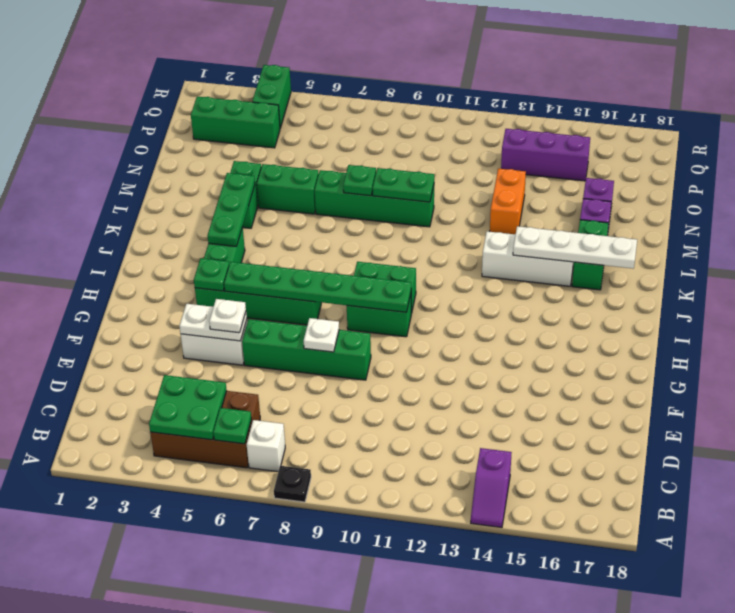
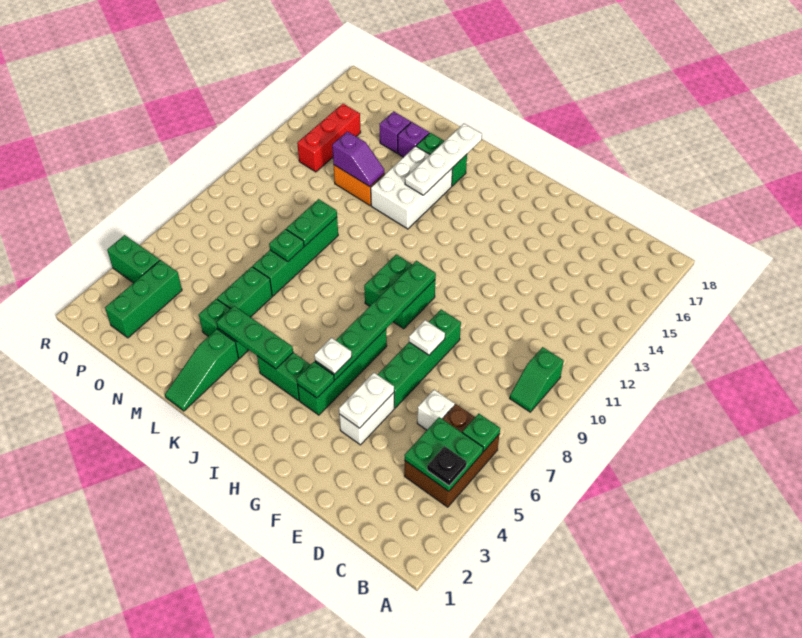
black 1x1 plate [274,466,311,502] -> black 1x1 plate moved to [427,446,466,486]
purple 1x2 slope [471,448,512,527] -> purple 1x2 slope moved to [332,131,384,187]
white 1x1 brick [247,420,285,472] -> white 1x1 brick moved to [417,390,455,430]
none -> green 1x2 slope [510,347,564,412]
white 1x1 plate [209,299,246,333] -> white 1x1 plate moved to [314,338,352,374]
white 1x3 brick [482,231,574,286] -> white 2x3 brick [371,146,453,229]
none -> green 1x3 slope [165,329,239,411]
purple 1x3 brick [501,129,590,181] -> red 1x3 brick [297,104,361,172]

